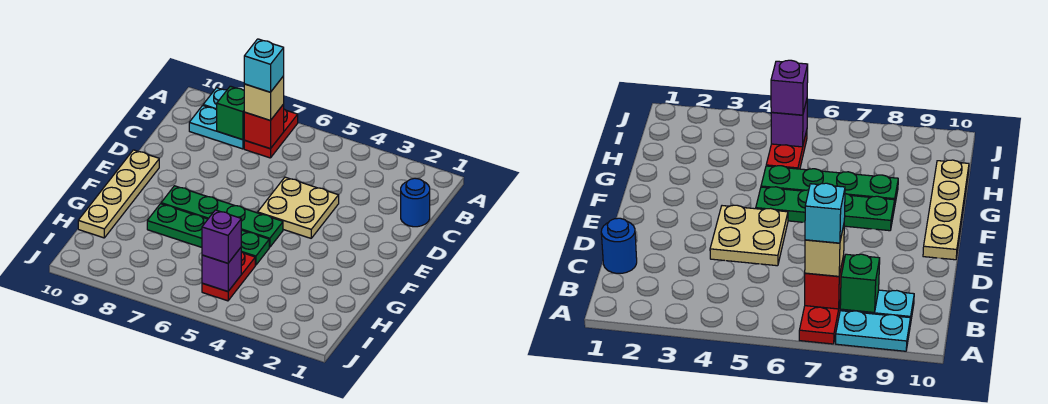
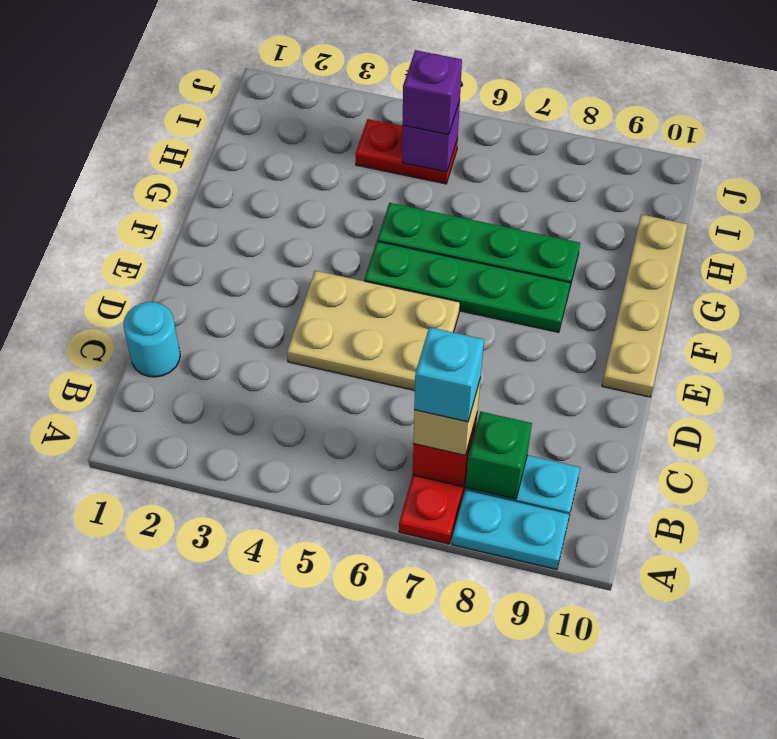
blue 1x1 round brick [401,178,430,227] -> cyan 1x1 round brick [123,302,180,377]
tan 2x2 plate [258,177,339,238] -> tan 2x3 plate [287,271,460,390]
red 1x2 plate [202,252,255,301] -> red 1x2 plate turned to [355,119,458,184]

